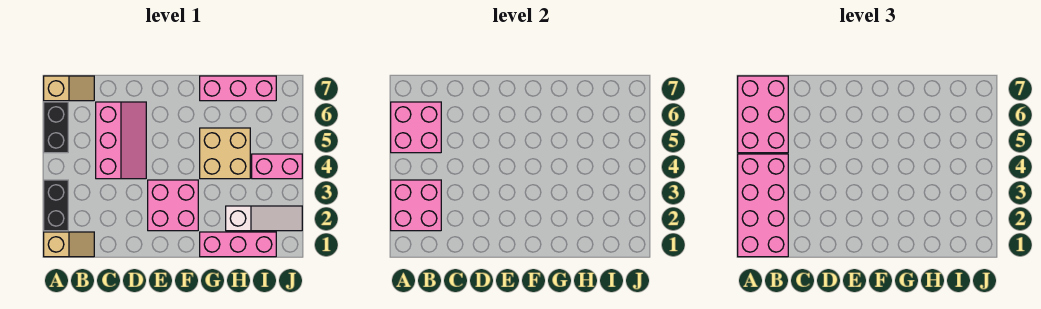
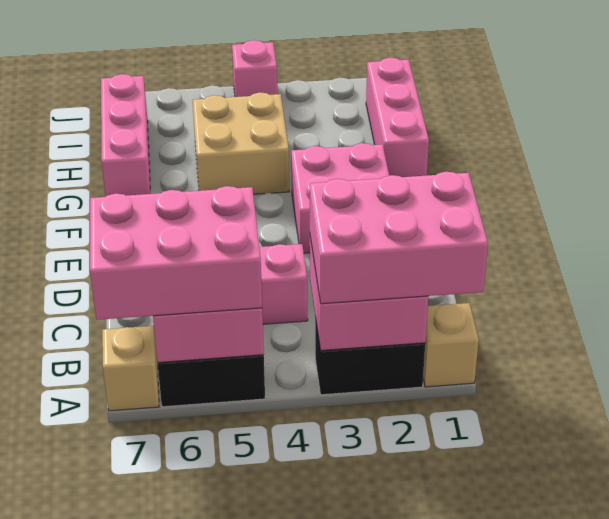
pink 2x4 brick [738,154,788,257] -> pink 2x3 brick [310,172,488,304]
white 1x3 slope [226,206,302,231] -> none
pink 1x2 brick [252,154,302,179] -> pink 1x1 brick [232,40,277,97]

